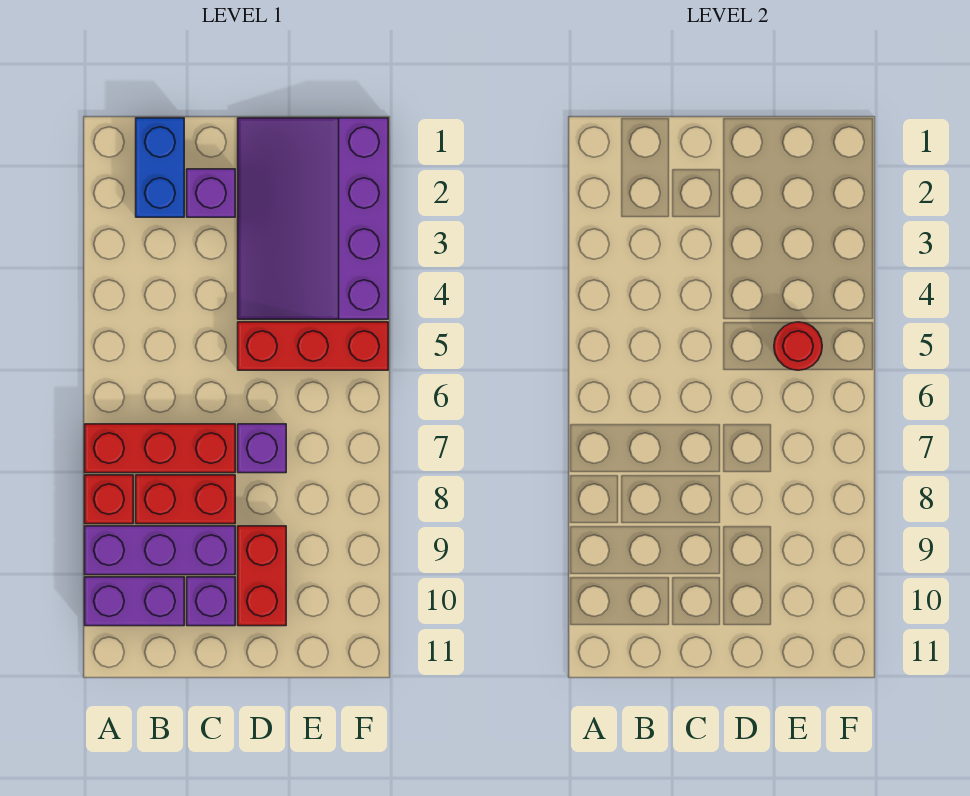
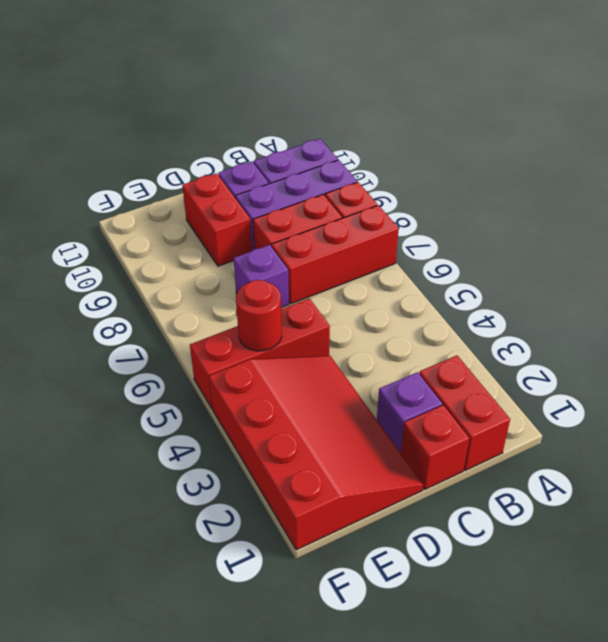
blue 1x2 brick [136,118,184,217] -> red 1x2 brick [419,356,510,471]
none -> red 1x1 brick [401,405,469,489]
purple 3x4 slope [238,118,388,319] -> red 3x4 slope [209,356,423,550]

